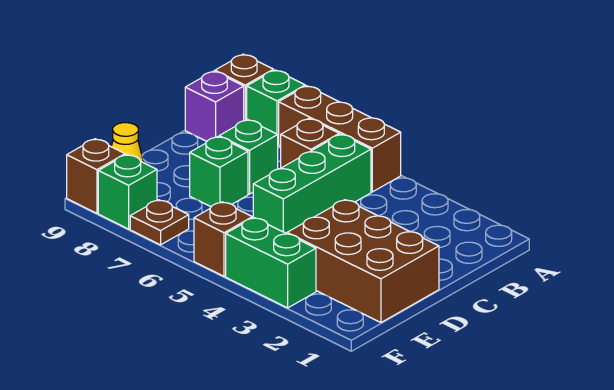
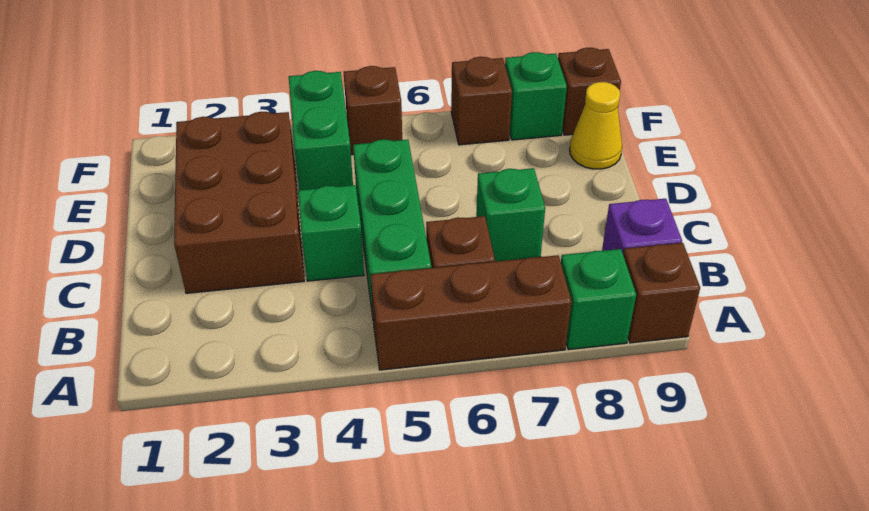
brown 2x3 brick [287,200,439,322] -> brown 2x3 brick turned to [174,112,304,293]
green 1x1 brick [190,137,248,207] -> green 1x1 brick moved to [298,185,364,281]
green 1x2 brick [226,218,316,308] -> green 1x2 brick turned to [289,71,353,190]
brown 1x1 plate [130,200,189,245] -> brown 1x1 brick [451,57,512,145]

